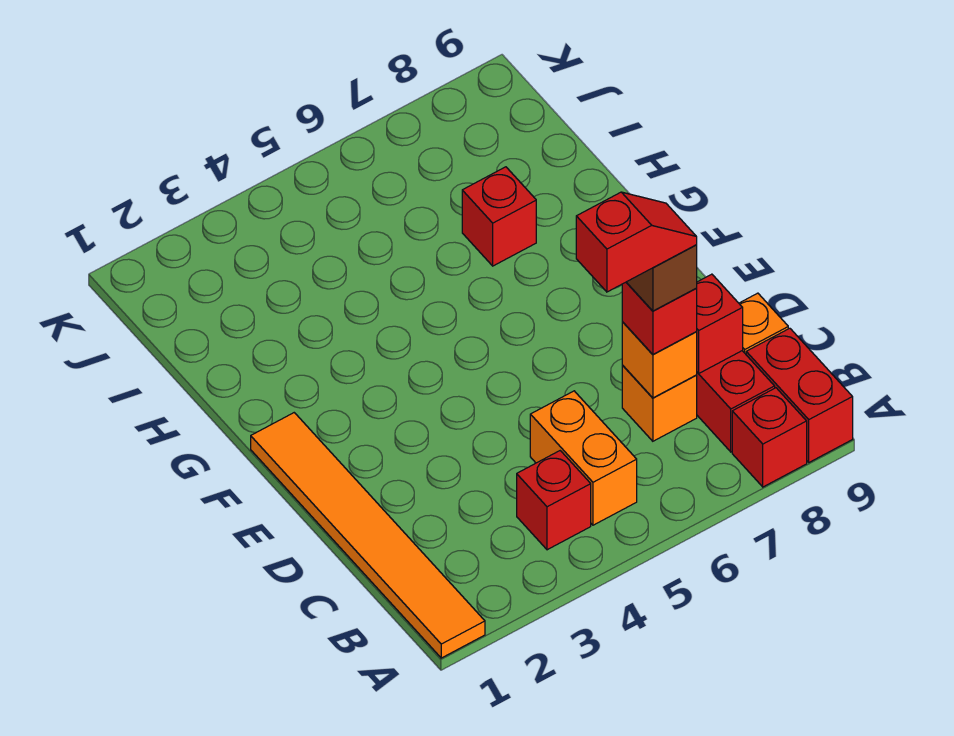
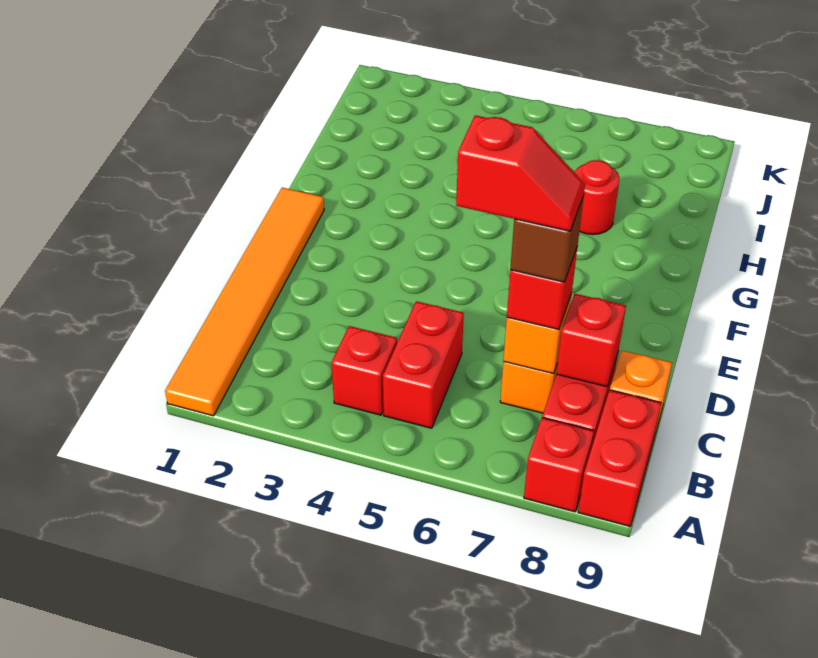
orange 1x2 brick [530,391,637,525] -> red 1x2 brick [383,301,464,428]
red 1x1 brick [462,167,536,266] -> red 1x1 round brick [574,160,619,234]

